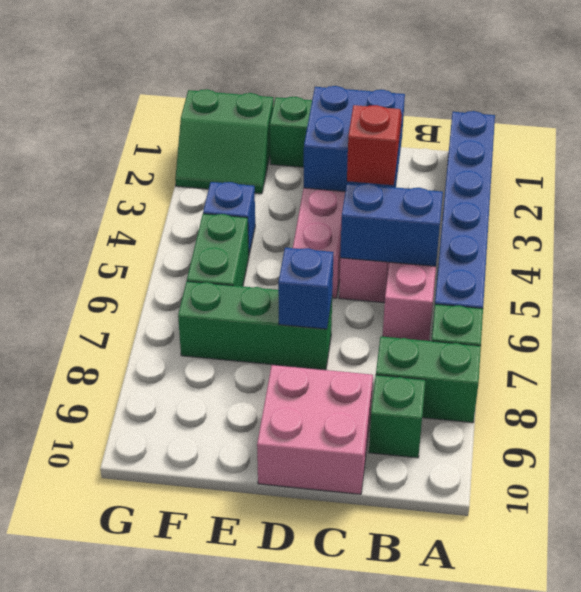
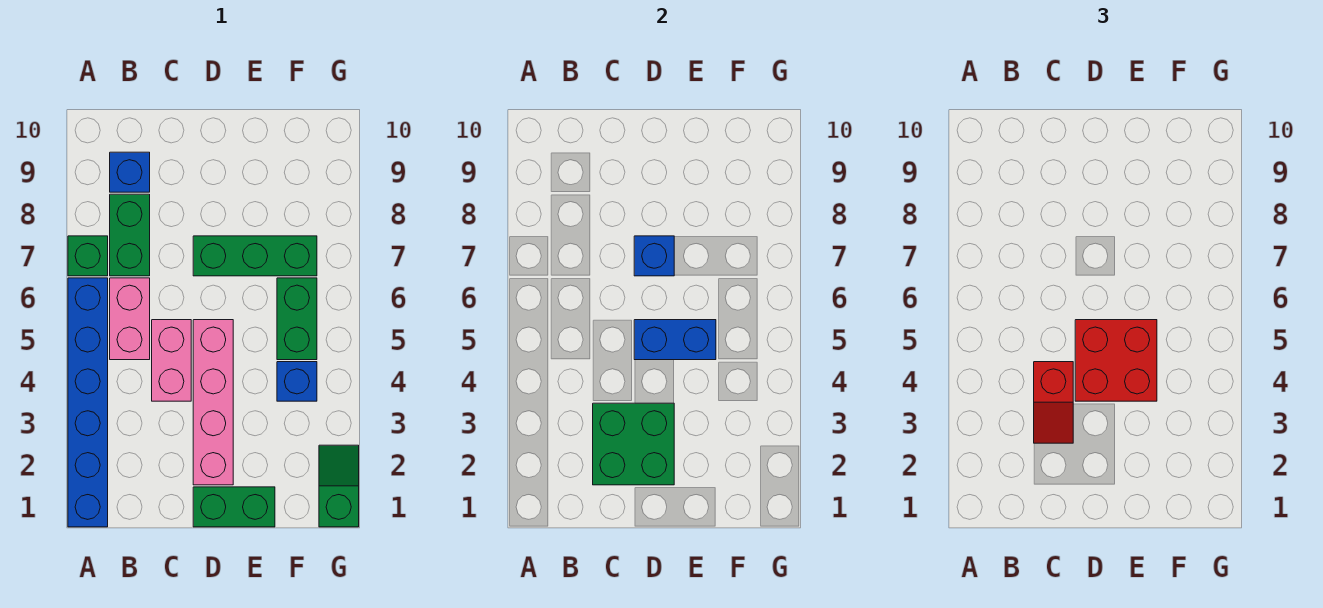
green 1x2 brick [376,336,481,423] -> green 1x2 brick turned to [110,194,150,276]
blue 1x2 brick [340,183,443,266] -> blue 1x2 brick moved to [634,320,716,360]
green 1x1 brick [369,375,426,458] -> blue 1x1 brick [110,152,150,192]
blue 2x2 brick [304,86,405,191] -> green 2x2 brick [593,403,674,485]
pink 2x2 brick [257,365,373,494] -> none
none -> red 2x2 brick [1075,320,1157,401]
green 2x2 slope [175,89,273,194] -> green 1x2 slope [319,445,359,527]

